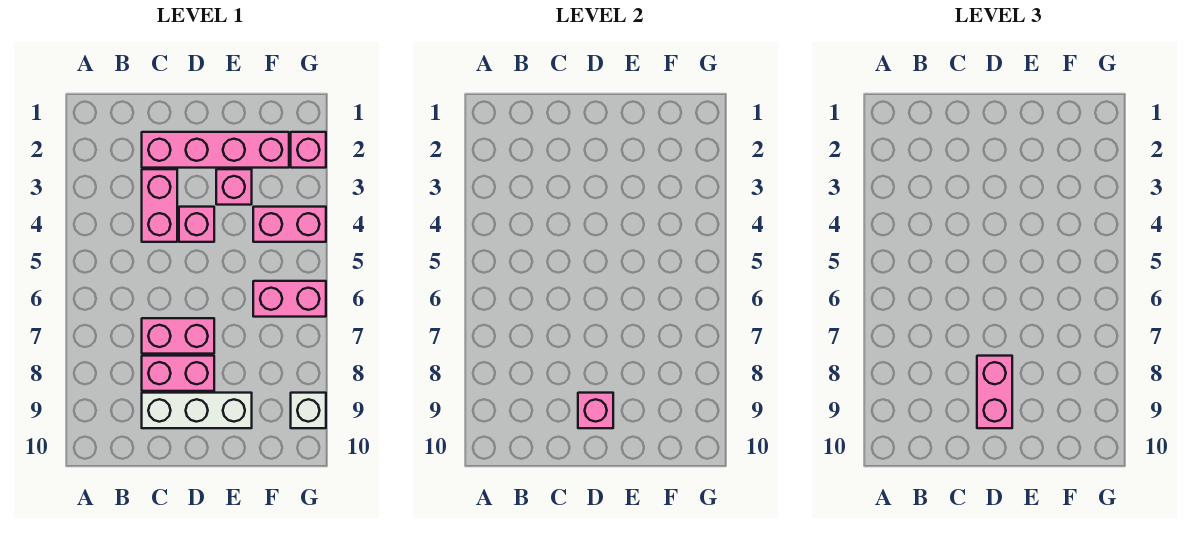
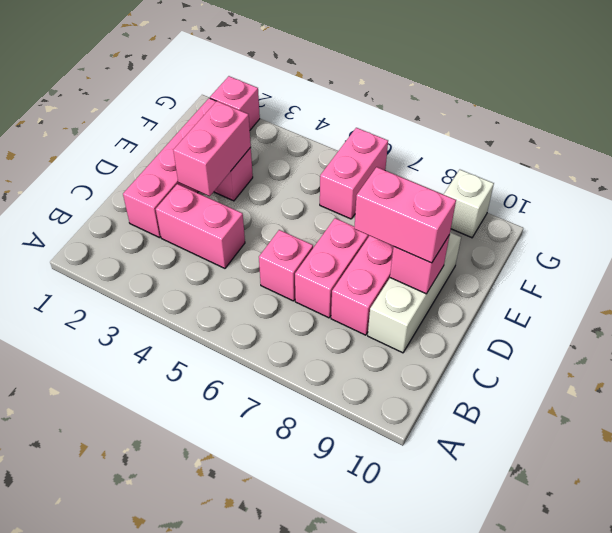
pink 1x1 brick [179,207,214,242] -> pink 1x1 brick moved to [259,230,313,301]
pink 1x2 brick [253,207,326,242] -> pink 1x2 brick moved to [173,101,251,196]

